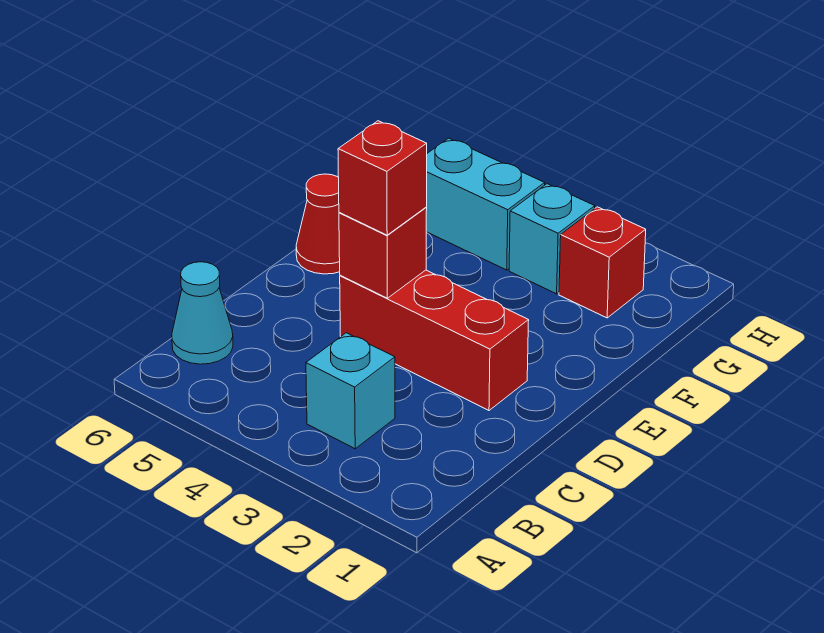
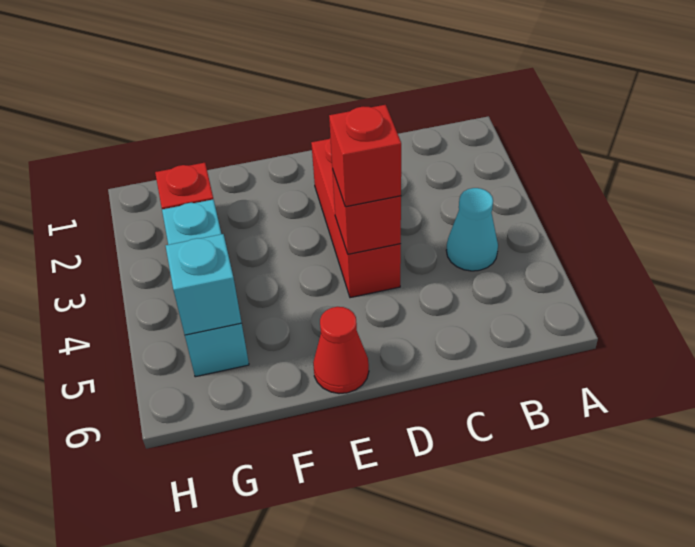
cyan 1x1 brick [306,333,395,449] -> cyan 1x1 brick moved to [166,234,242,335]
cyan 1x1 cone [172,262,233,364] -> cyan 1x1 cone moved to [446,188,498,271]

